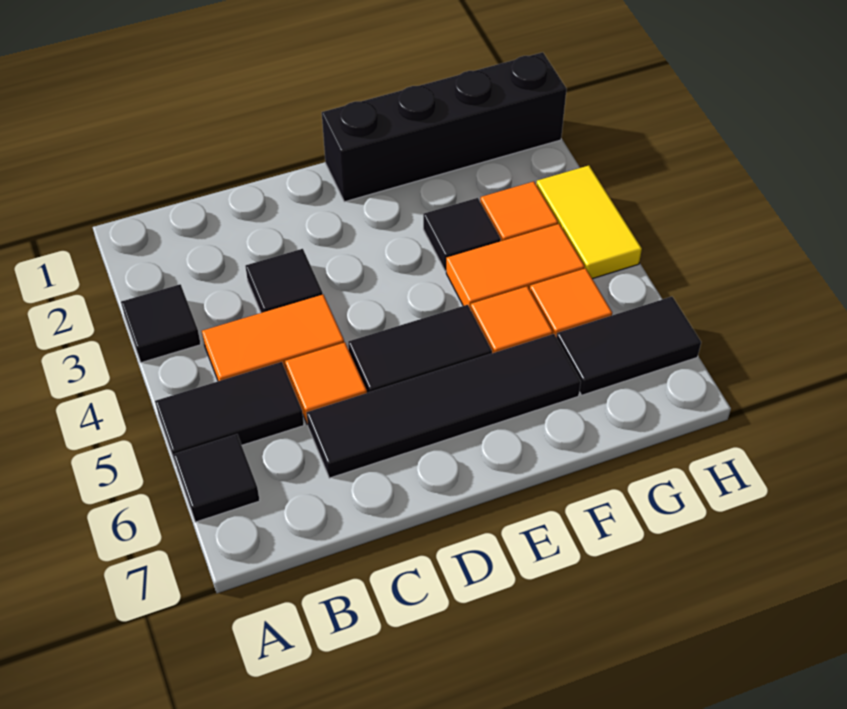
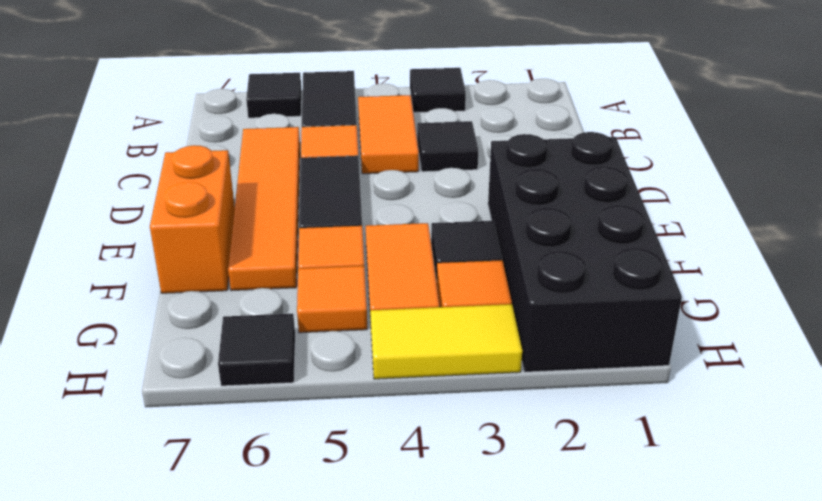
black 1x4 tile [307,334,581,478] -> orange 1x4 tile [228,127,300,291]
black 1x4 brick [322,52,566,202] -> black 2x4 brick [488,132,682,372]
none -> orange 1x2 brick [150,145,235,293]
black 1x2 tile [556,297,701,395] -> black 1x1 tile [218,314,295,386]

